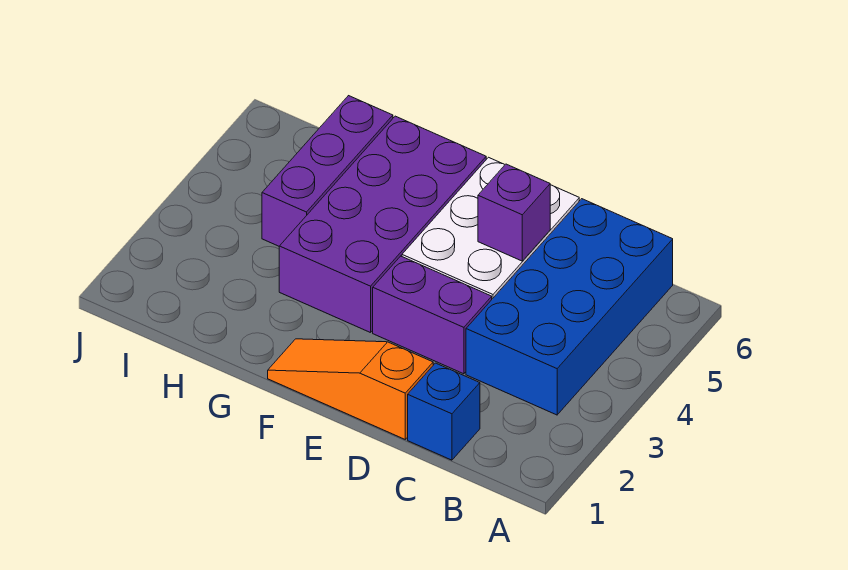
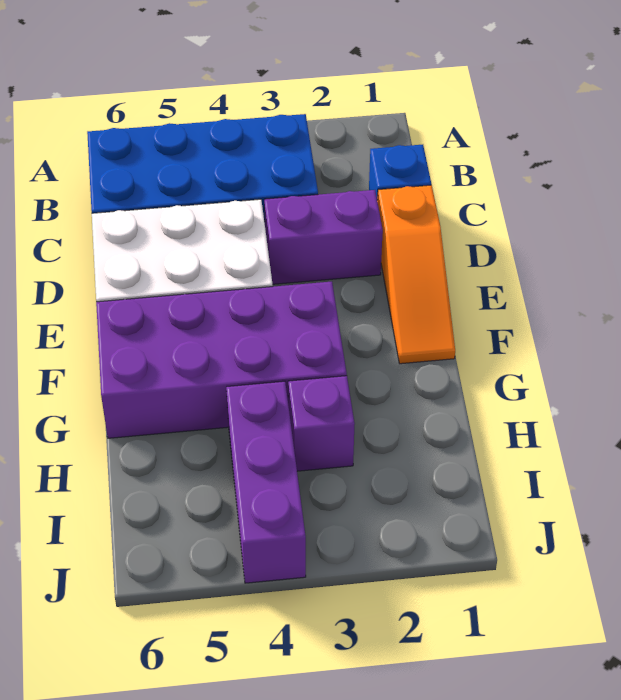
purple 1x2 brick [373,256,492,374] -> purple 1x2 brick turned to [264,190,383,284]
purple 1x1 brick [478,164,550,261] -> purple 1x1 brick moved to [288,376,355,471]
purple 1x3 brick [262,96,393,246] -> purple 1x3 brick turned to [226,381,306,583]

